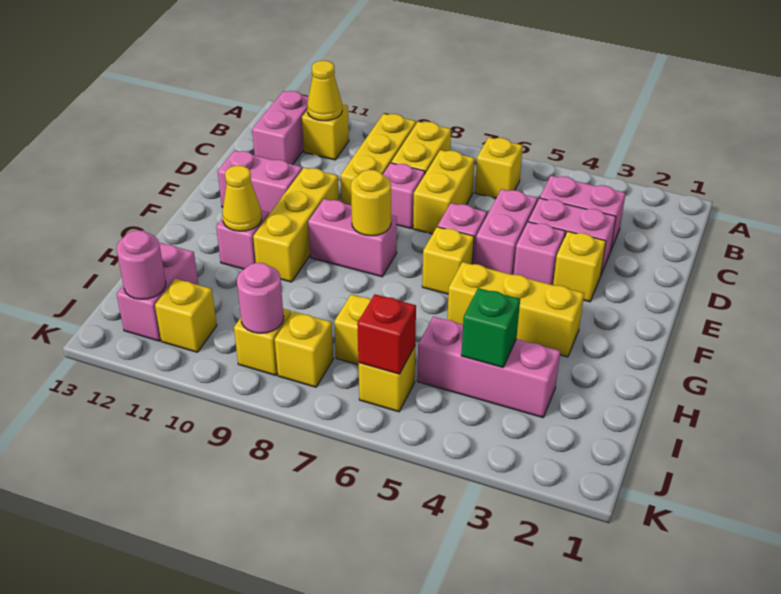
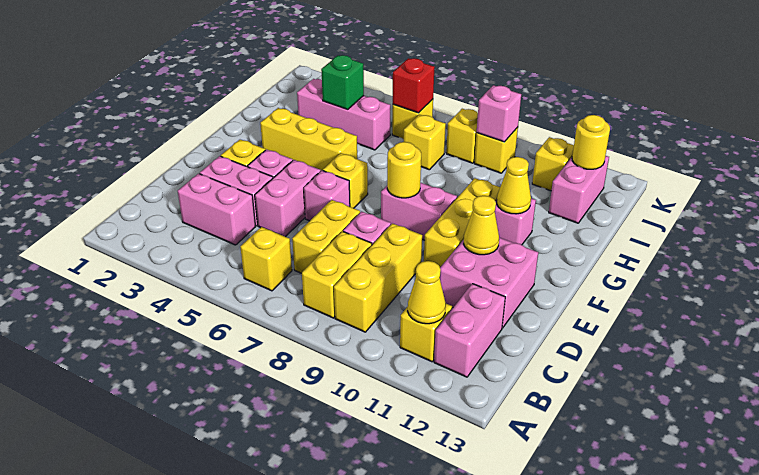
pink 1x2 brick [218,151,302,214] -> pink 2x2 brick [440,238,538,328]
none -> yellow 1x1 cone [464,196,499,255]
pink 1x1 round brick [237,263,284,333] -> pink 1x1 brick [477,85,521,142]
pink 1x1 round brick [116,230,166,299] -> yellow 1x1 round brick [572,115,610,169]

